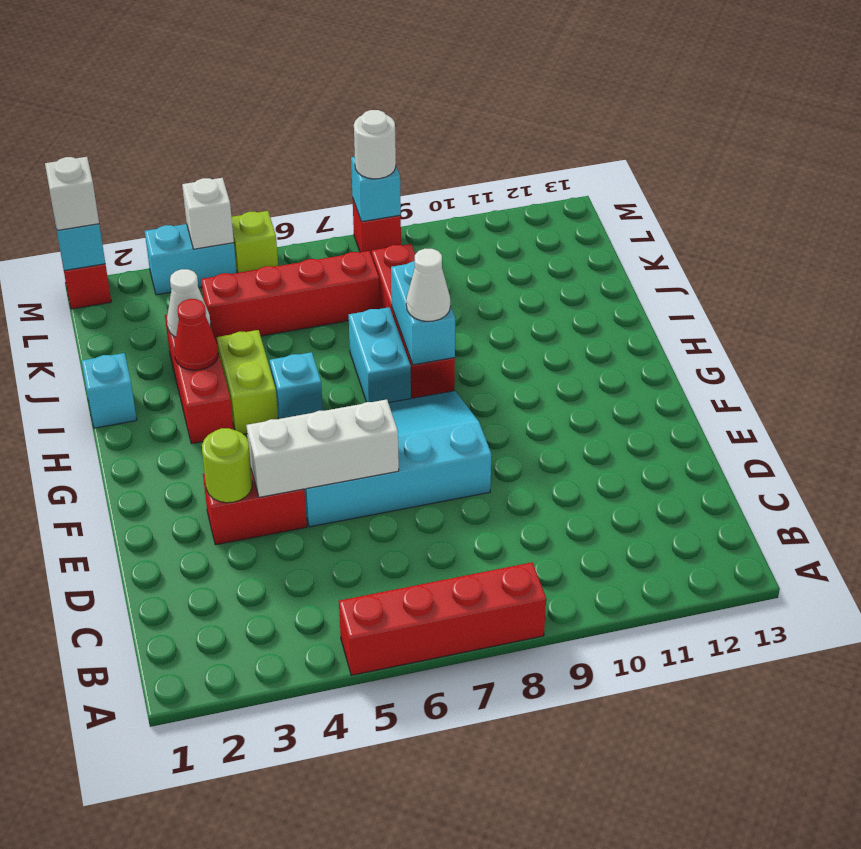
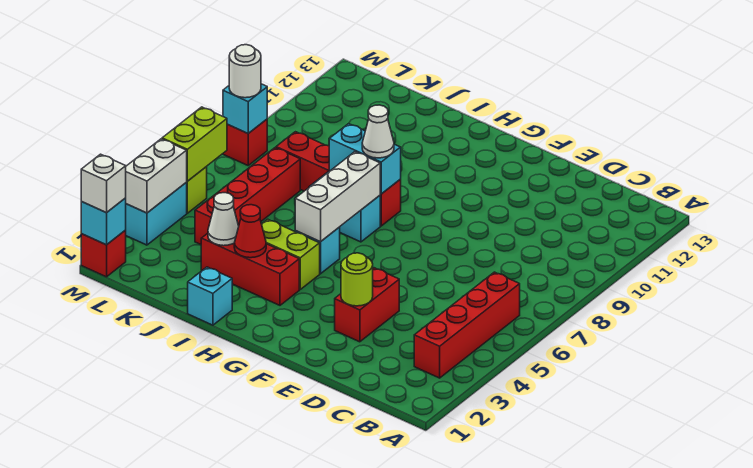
red 1x4 brick [339,562,546,675] -> red 1x4 brick moved to [414,272,520,378]
white 1x3 brick [246,400,399,497] -> white 1x3 brick moved to [295,152,380,242]
cyan 3x4 slope [304,391,491,527] -> none
white 1x1 brick [182,178,234,249] -> white 1x2 brick [126,139,187,213]
none -> lime 1x2 brick [162,107,227,181]

